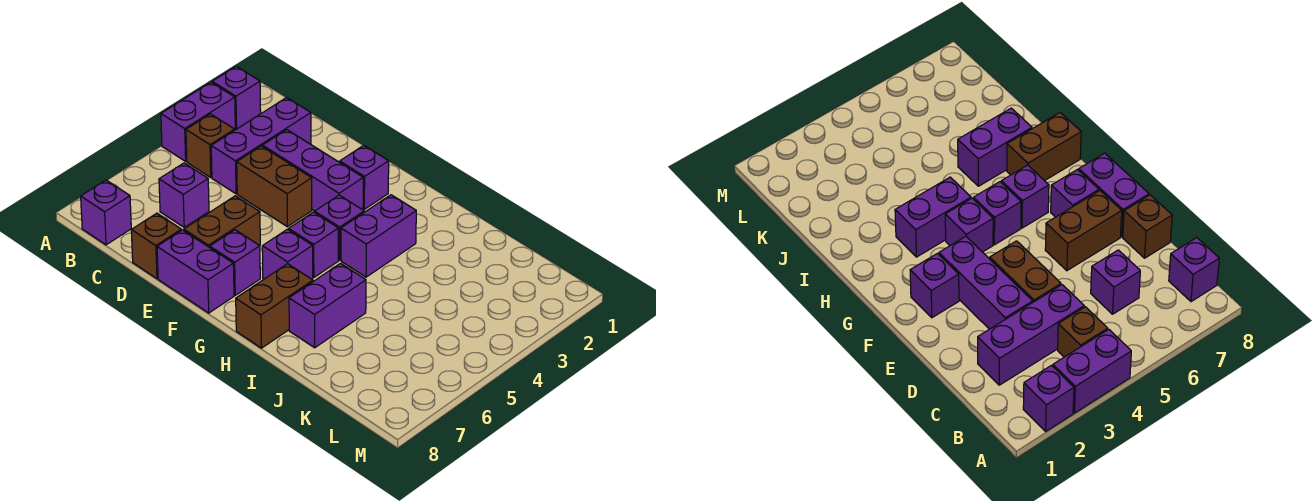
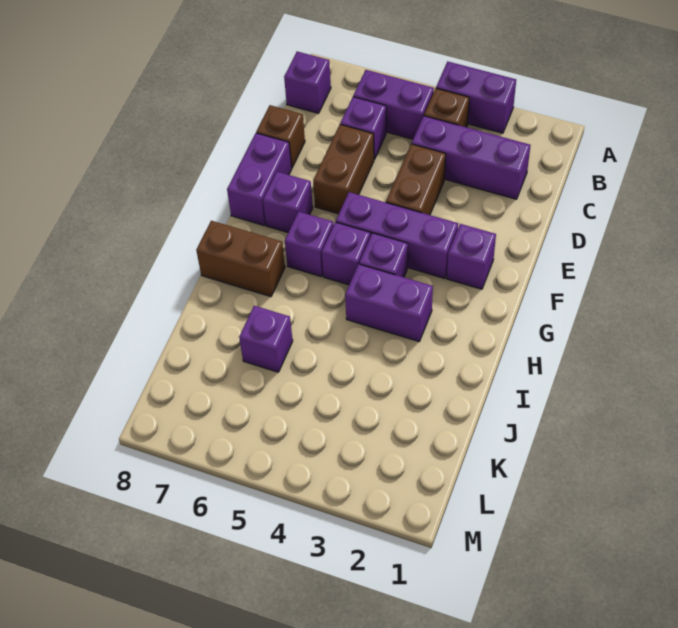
purple 1x1 brick [212,66,261,129] -> purple 1x1 brick moved to [239,306,293,372]
purple 1x3 brick [262,130,363,211] -> purple 1x3 brick turned to [336,192,458,278]
brown 1x2 brick [184,196,260,247] -> brown 1x2 brick turned to [313,125,374,214]
purple 1x2 brick [289,263,366,348] -> purple 1x2 brick moved to [353,70,434,139]

